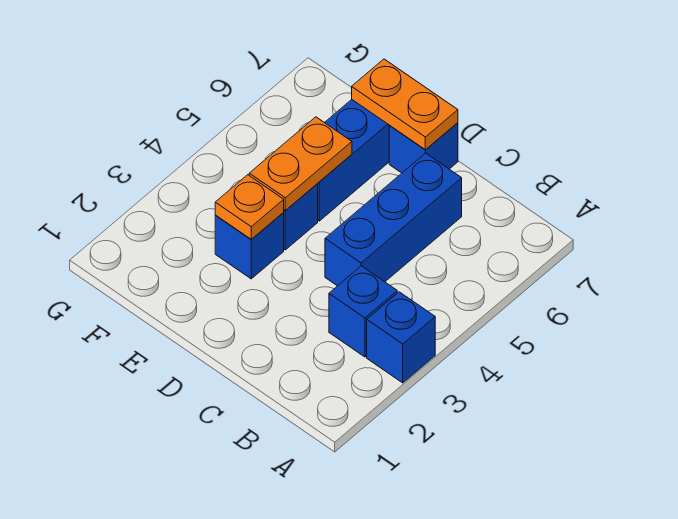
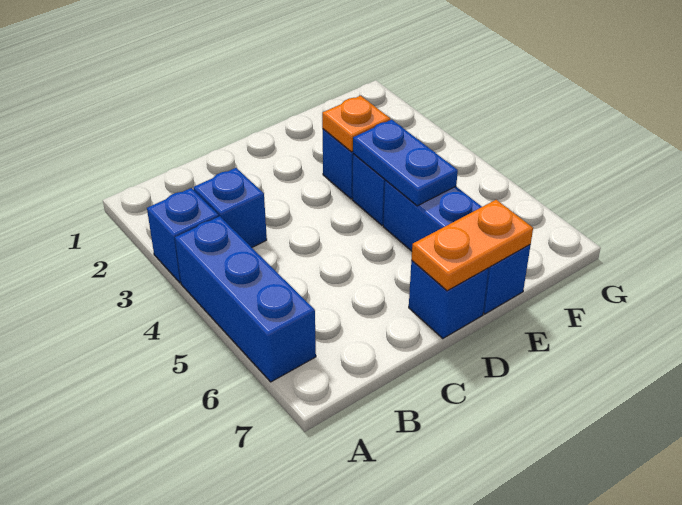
blue 1x3 brick [325,153,462,286] -> blue 1x3 brick moved to [175,216,316,382]
orange 1x2 plate [249,117,352,211] -> blue 1x2 plate [353,120,458,206]

